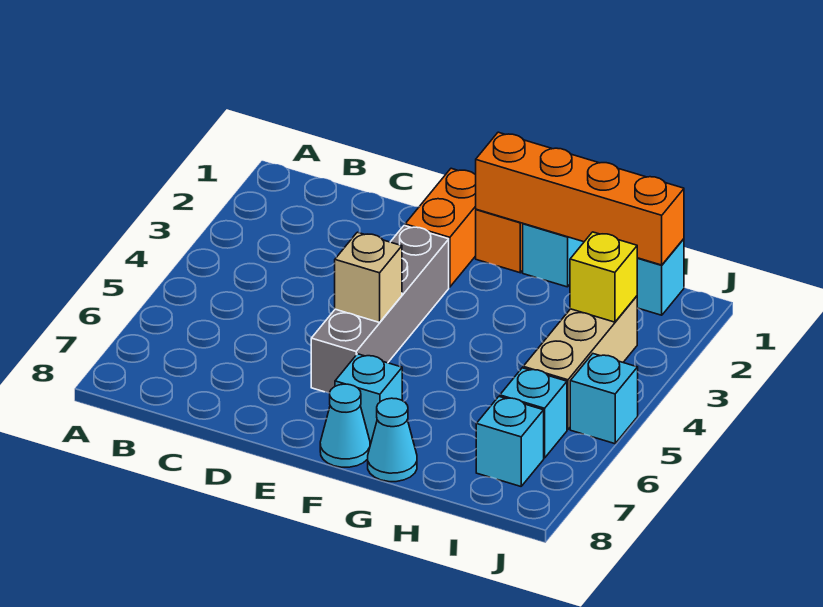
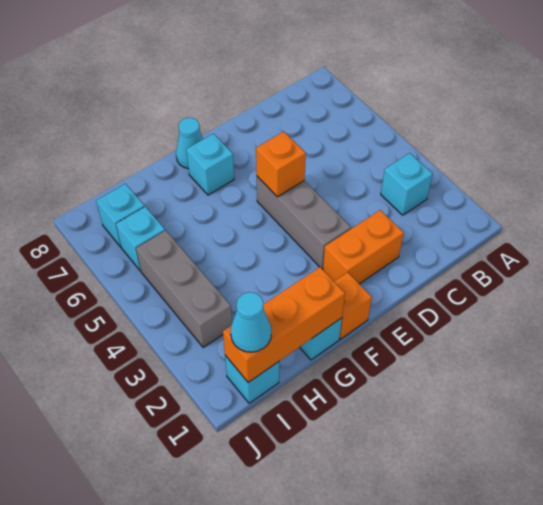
orange 1x2 brick [405,168,476,287] -> orange 1x2 brick turned to [323,210,404,284]
grey 1x4 brick [311,226,449,393] -> grey 1x3 brick [257,177,351,269]
tan 1x1 brick [335,232,402,322] -> orange 1x1 brick [256,132,306,197]
orange 1x4 brick [476,132,684,265] -> orange 1x3 brick [223,267,345,382]
cyan 1x1 cone [368,398,417,482] -> cyan 1x1 cone moved to [231,292,271,352]
tan 1x3 brick [523,296,637,429] -> grey 1x3 brick [136,230,232,348]
yellow 1x1 brick [570,232,637,322] -> none
cyan 1x1 brick [570,354,638,444] -> cyan 1x1 brick moved to [381,153,433,215]

